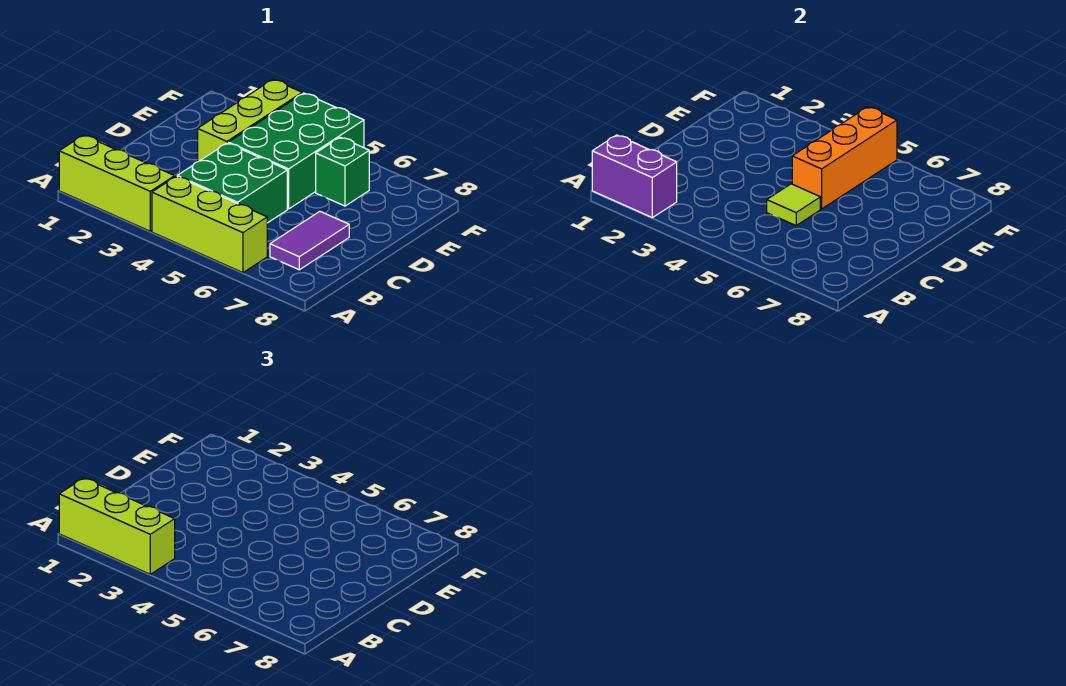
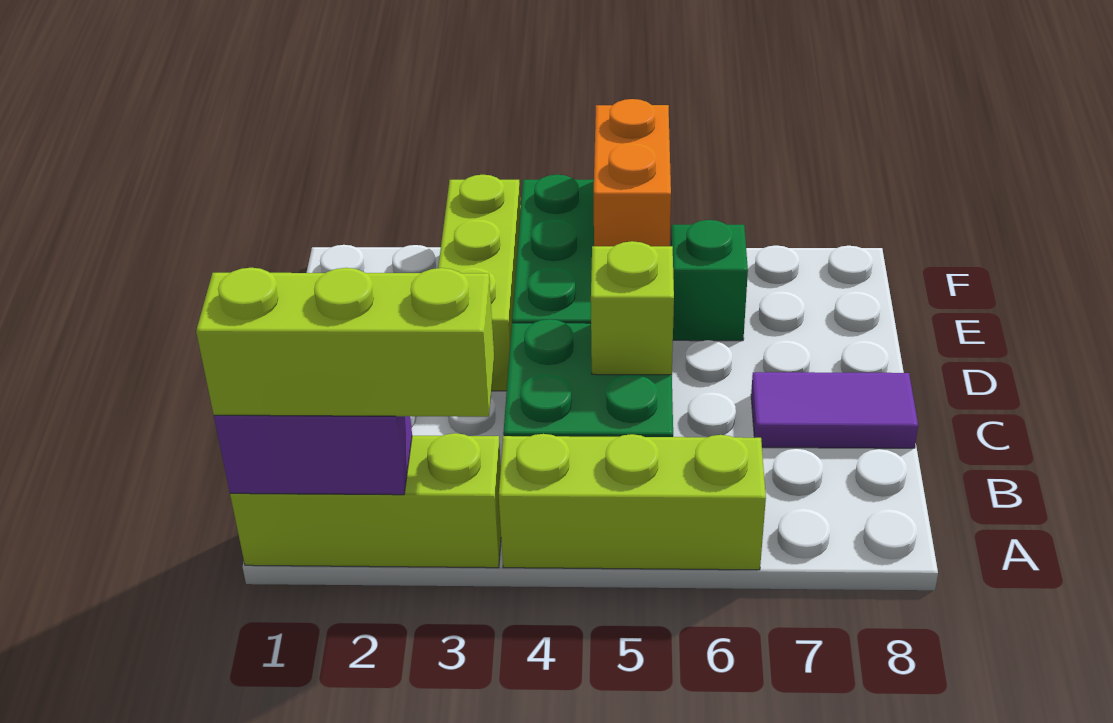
purple 1x2 tile [270,211,349,270] -> purple 1x2 tile turned to [751,372,918,448]
lime 1x1 tile [767,184,820,225] -> lime 1x1 brick [591,241,674,375]
orange 1x3 brick [792,107,897,209] -> orange 1x2 brick [594,99,671,246]

